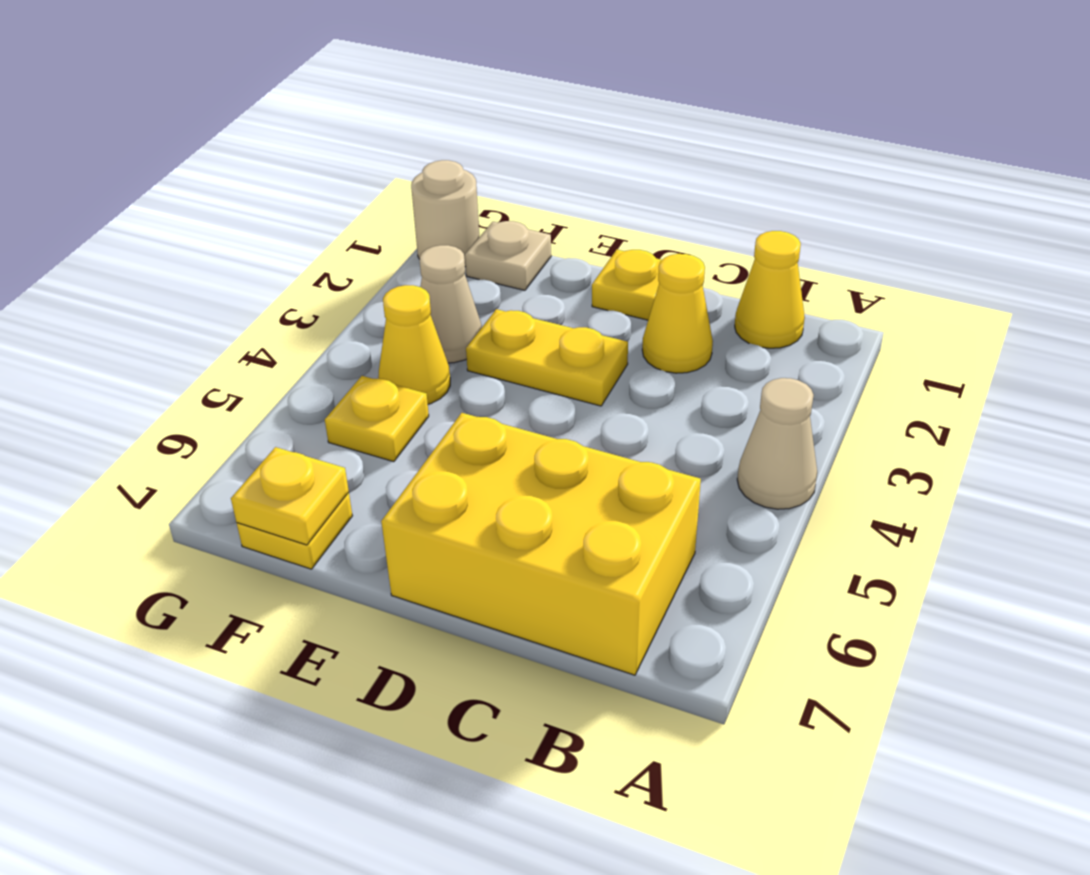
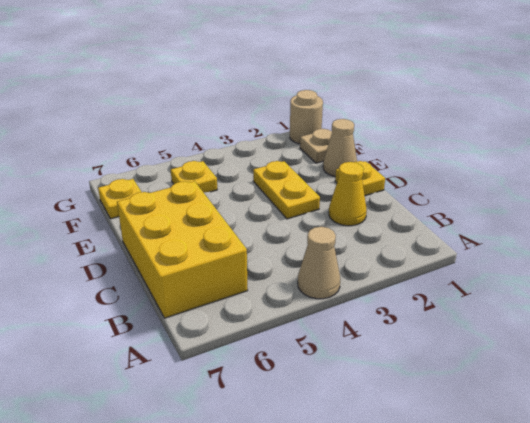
yellow 1x1 cone [735,231,805,348] -> none
tan 1x1 cone [419,245,482,363] -> tan 1x1 cone moved to [323,119,357,176]
yellow 1x1 cone [378,285,450,404] -> none
yellow 1x1 plate [231,447,349,545] -> none

